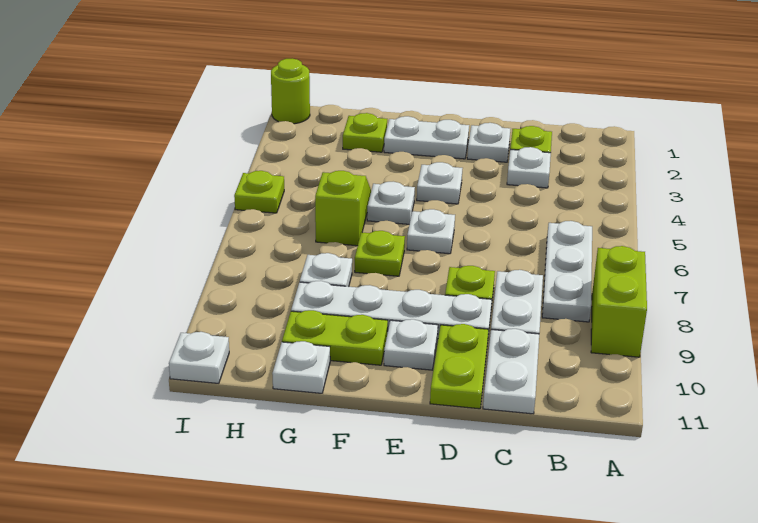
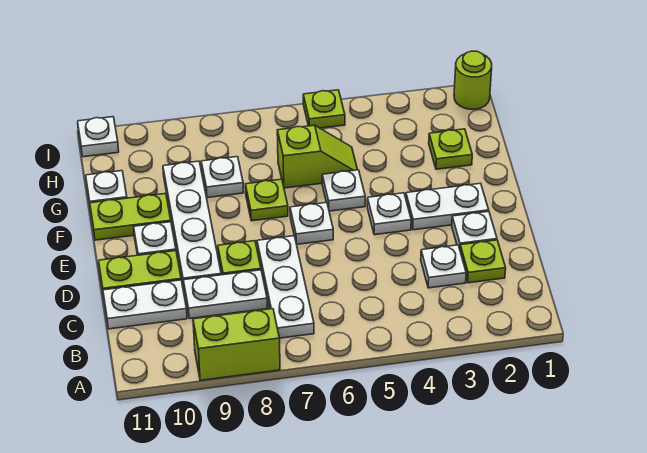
white 1x3 plate [542,221,592,322] -> white 1x3 plate turned to [257,236,314,338]
white 1x2 plate [384,116,469,159] -> white 1x2 plate turned to [406,183,489,230]
lime 1x2 plate [282,310,388,365] -> lime 1x2 plate turned to [90,194,171,240]

